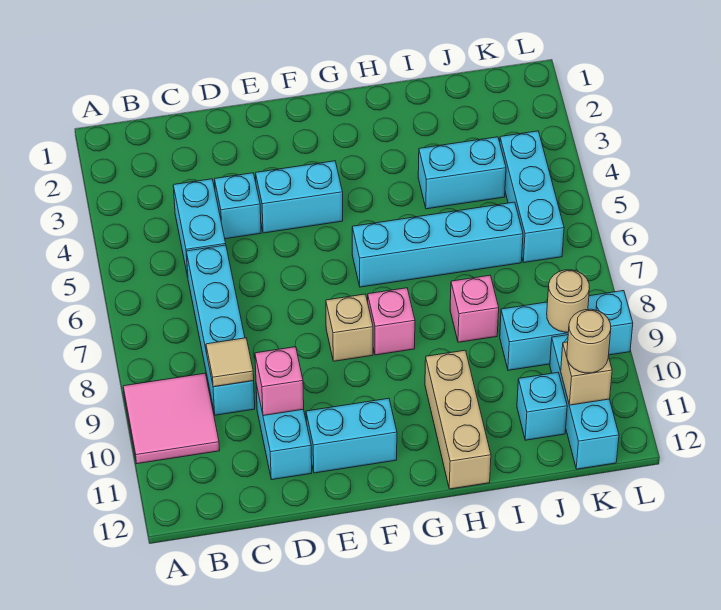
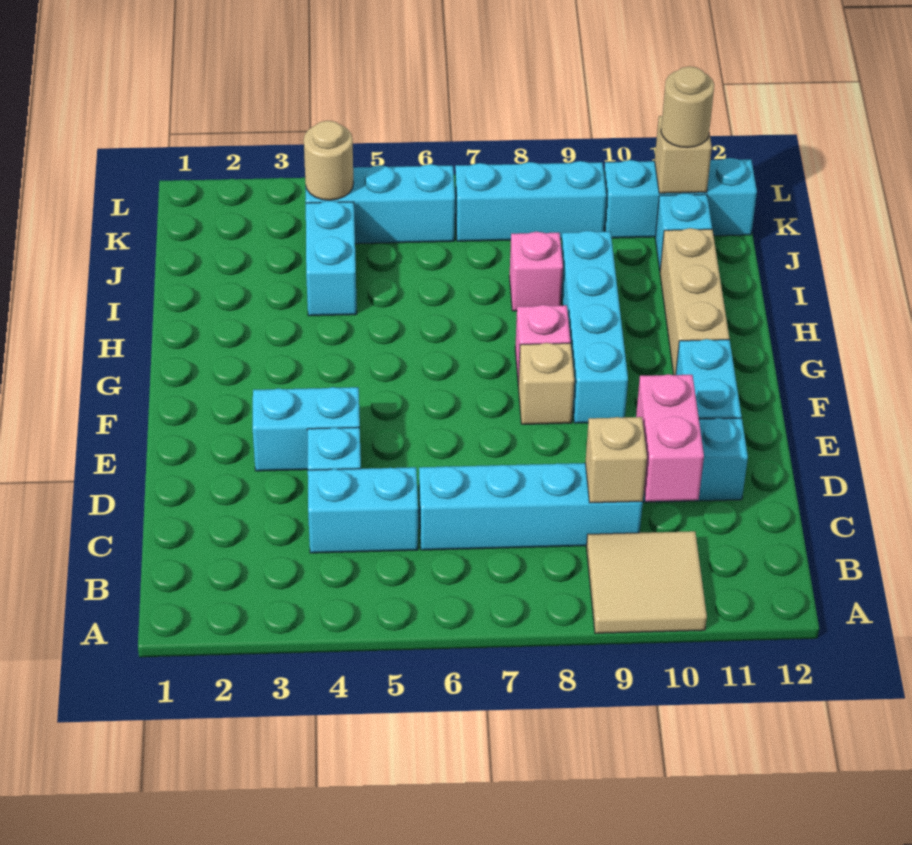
pink 2x2 tile [123,373,220,464] -> tan 2x2 tile [586,531,707,633]
tan 1x1 tile [206,338,254,387] -> tan 1x1 brick [585,417,647,503]
pink 1x1 brick [255,347,304,416] -> pink 1x2 brick [636,374,704,501]
cyan 1x2 brick [256,161,343,233] -> cyan 1x2 brick turned to [252,387,360,471]
cyan 1x4 brick [352,202,523,287] -> cyan 1x4 brick moved to [561,230,628,423]
tan 1x3 brick [425,350,491,489] -> tan 1x3 brick turned to [660,228,729,375]
cyan 1x3 brick [500,291,633,370] -> cyan 1x3 brick turned to [455,161,606,241]
tan 1x1 round brick [547,270,590,332] -> tan 1x1 round brick moved to [304,121,354,200]

